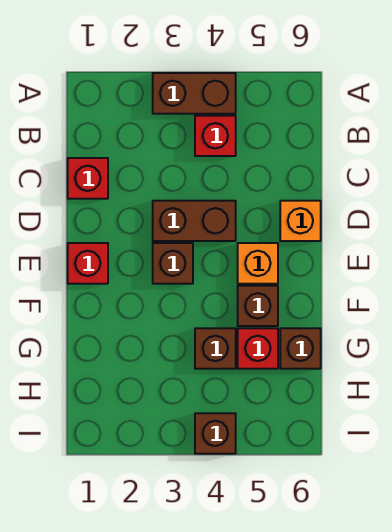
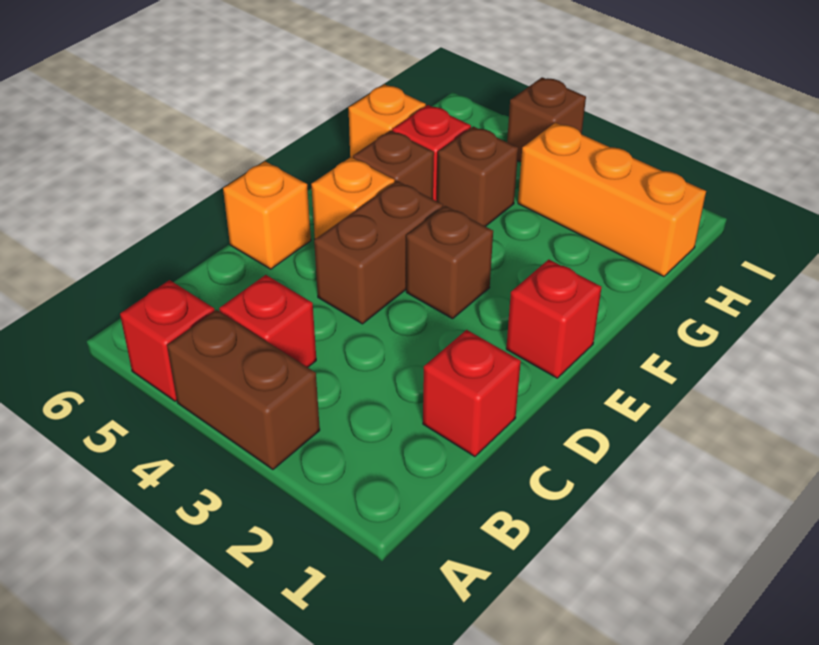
none -> red 1x1 brick [120,280,215,401]
brown 1x2 brick [153,201,236,241] -> brown 1x2 brick turned to [314,181,443,324]
brown 1x1 brick [280,328,321,369] -> orange 1x1 brick [349,84,426,158]
none -> orange 1x3 brick [518,123,706,276]

